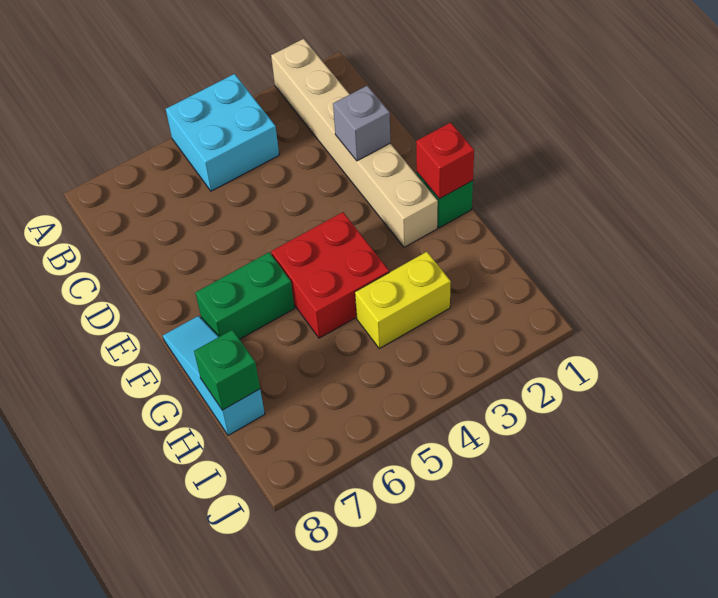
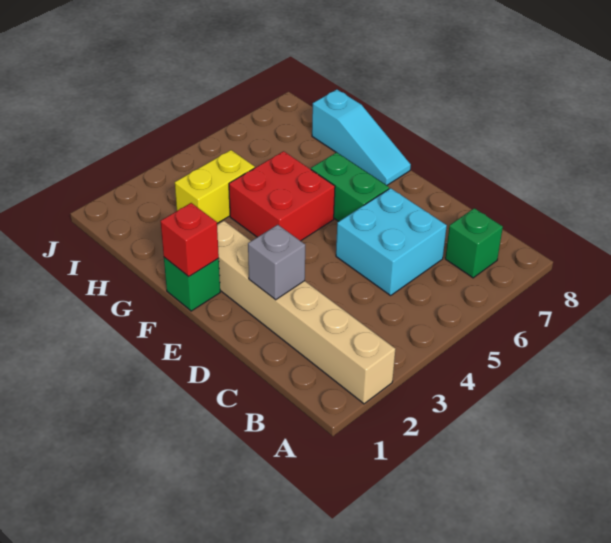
cyan 2x2 brick [166,74,279,191] -> cyan 2x2 brick moved to [336,188,447,295]
green 1x2 brick [195,252,294,339] -> green 1x2 brick turned to [311,152,389,222]
green 1x1 brick [194,330,260,410] -> green 1x1 brick moved to [445,208,503,278]

